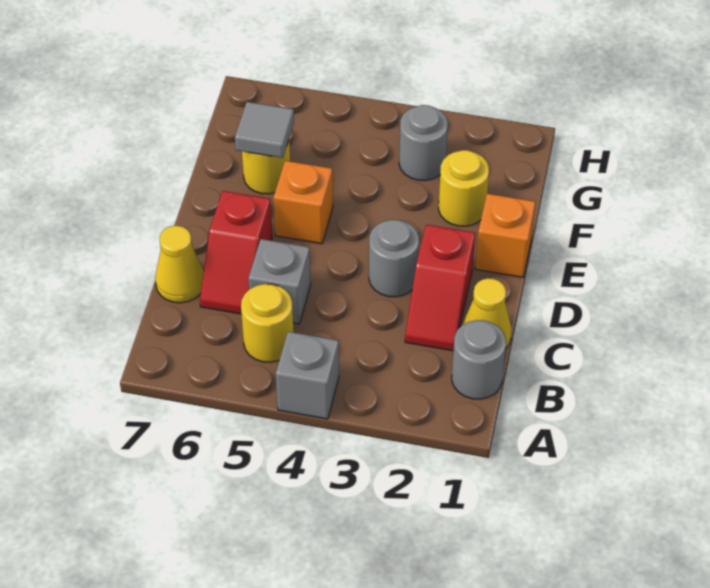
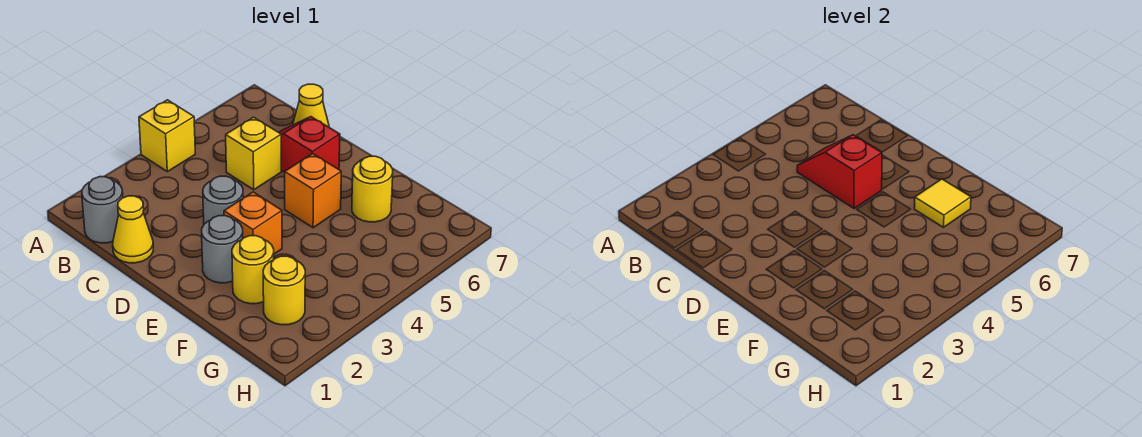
grey 1x1 brick [276,332,339,419] -> yellow 1x1 brick [139,100,195,172]
yellow 1x1 round brick [241,284,294,362] -> yellow 1x1 round brick moved to [263,256,305,325]
red 1x2 slope [405,225,475,351] -> red 1x2 slope moved to [797,135,882,209]
grey 1x1 brick [248,239,311,324] -> yellow 1x1 brick [226,117,281,190]
orange 1x1 brick [475,194,536,277] -> orange 1x1 brick moved to [224,192,282,254]
grey 1x1 tile [235,102,294,158] -> yellow 1x1 tile [914,179,971,227]
grey 1x1 round brick [399,105,448,180] -> grey 1x1 round brick moved to [202,216,243,283]

